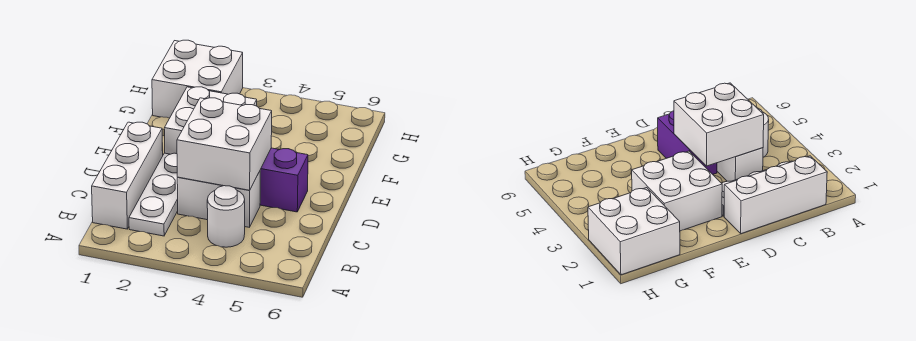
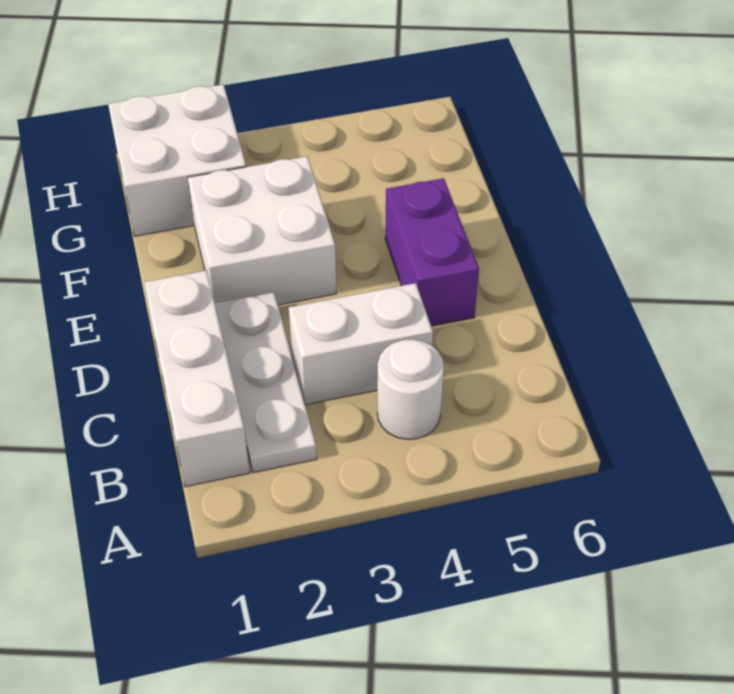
white 2x2 brick [177,98,272,190] -> none
purple 1x2 brick [260,148,308,212] -> purple 1x2 brick turned to [385,178,479,326]

